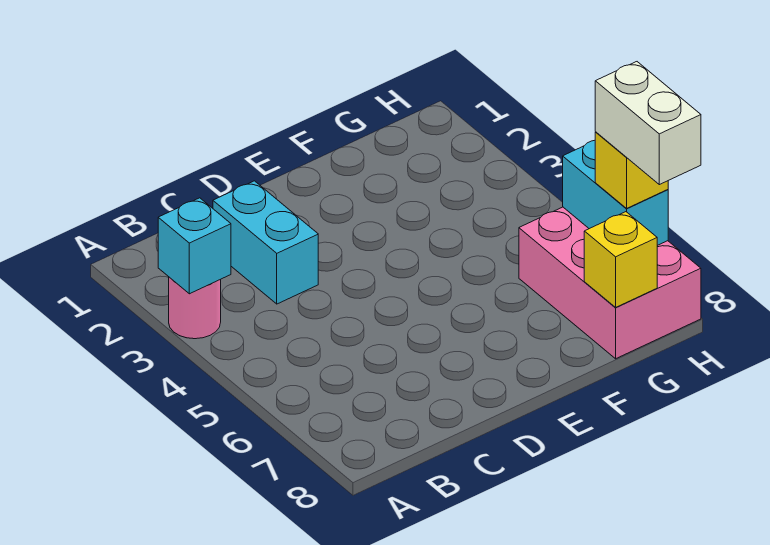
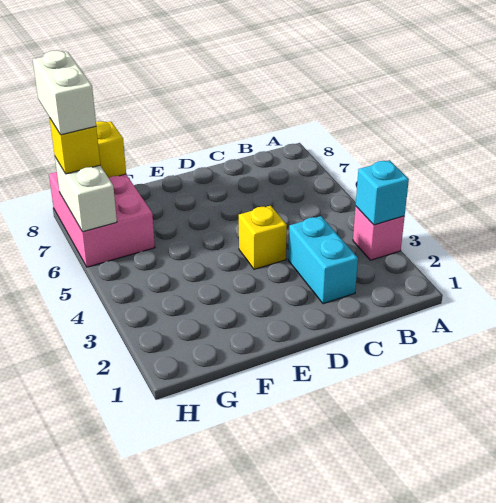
pink 1x1 round brick [169,277,221,339] -> pink 1x1 brick [353,207,405,260]
none -> yellow 1x1 brick [239,206,287,269]
cyan 1x2 brick [563,140,668,245] -> white 1x2 brick [55,157,117,232]

